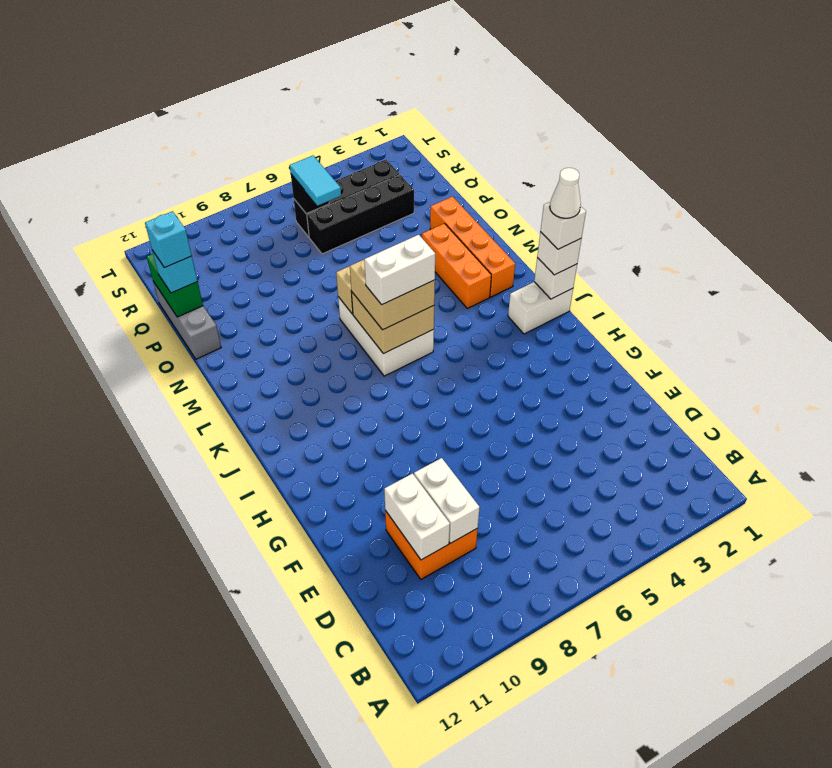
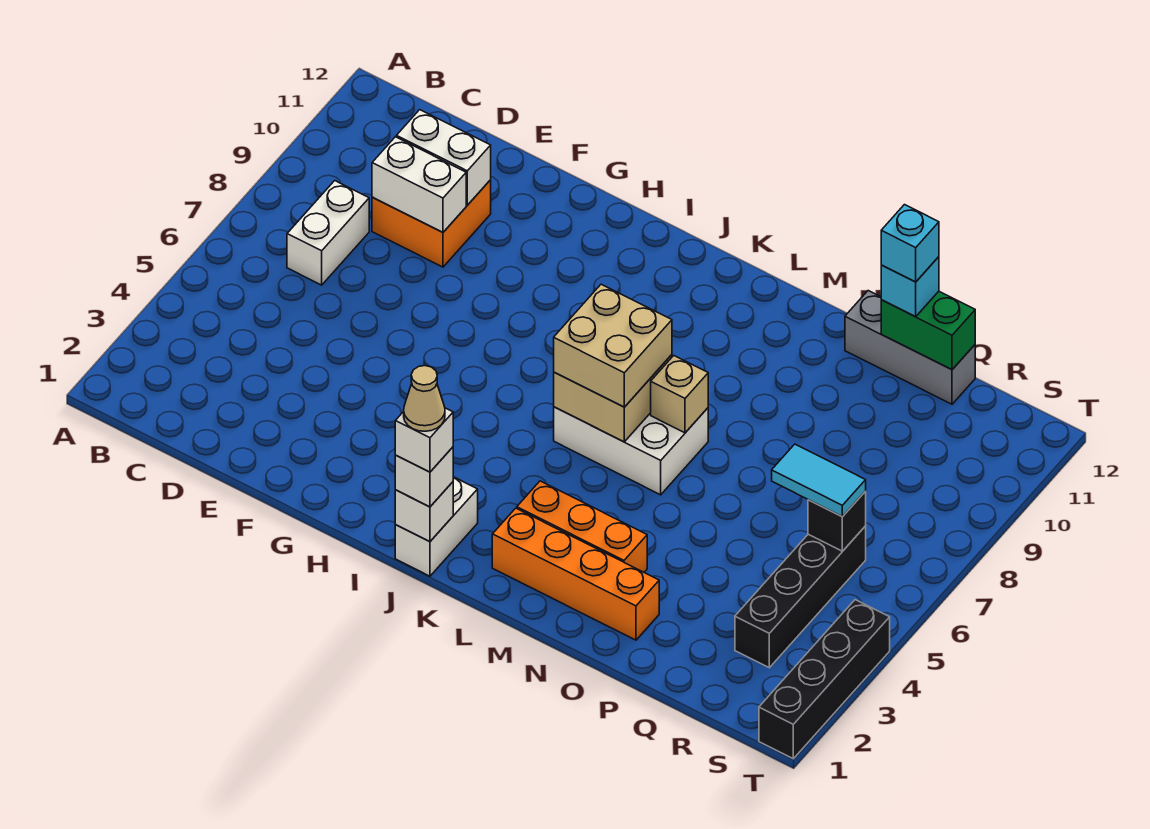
white 1x1 cone [550,168,581,218] -> tan 1x1 cone [404,366,445,431]
white 1x2 brick [364,235,435,305] -> white 1x2 brick moved to [287,181,369,285]
black 1x4 brick [307,175,414,254] -> black 1x4 brick moved to [759,600,890,759]

